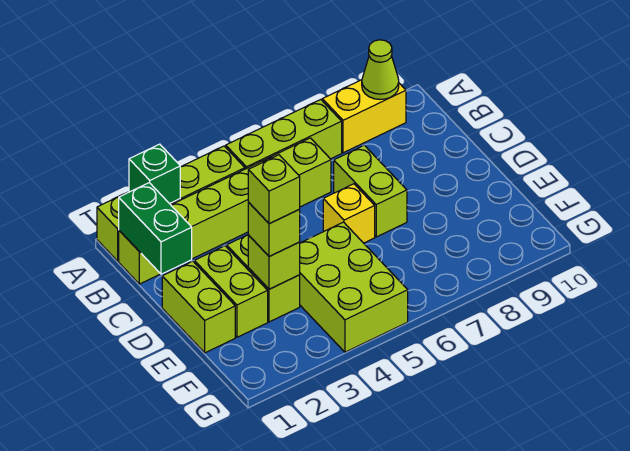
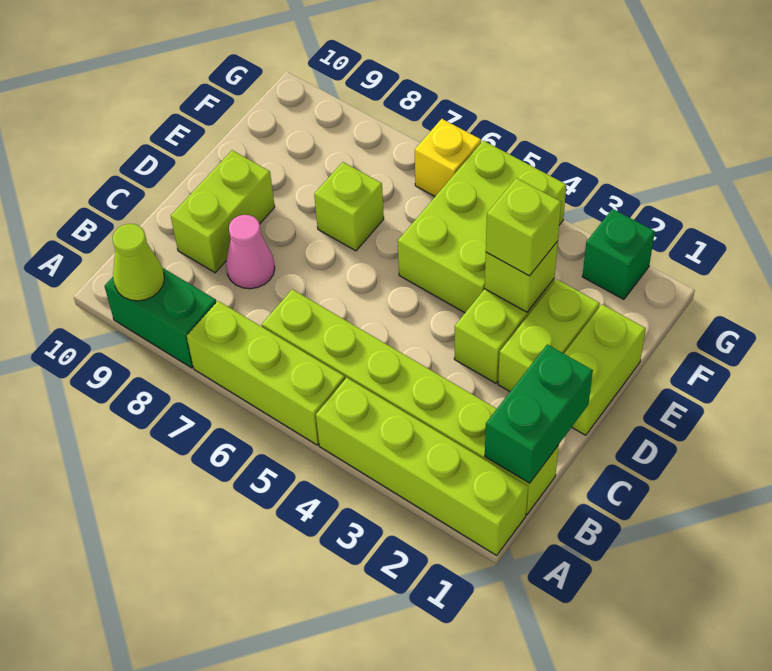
green 1x1 brick [129,144,180,204] -> green 1x1 brick moved to [582,209,655,299]
yellow 1x2 brick [322,80,406,153] -> green 1x2 brick [105,268,216,368]
lime 1x2 brick [334,145,407,237] -> lime 1x2 brick moved to [171,150,275,273]
none -> pink 1x1 cone [226,215,275,289]
yellow 1x1 brick [323,184,375,243] -> yellow 1x1 brick moved to [415,119,481,196]
lime 1x1 brick [248,155,300,224] -> lime 1x1 brick moved to [314,162,384,251]

